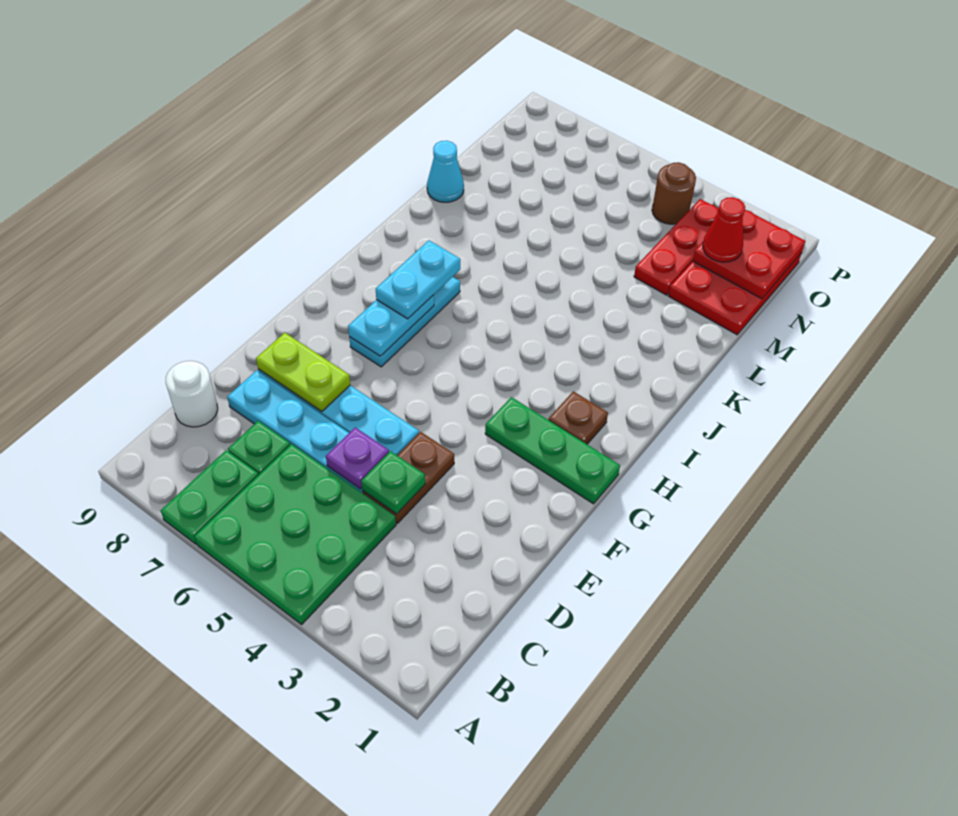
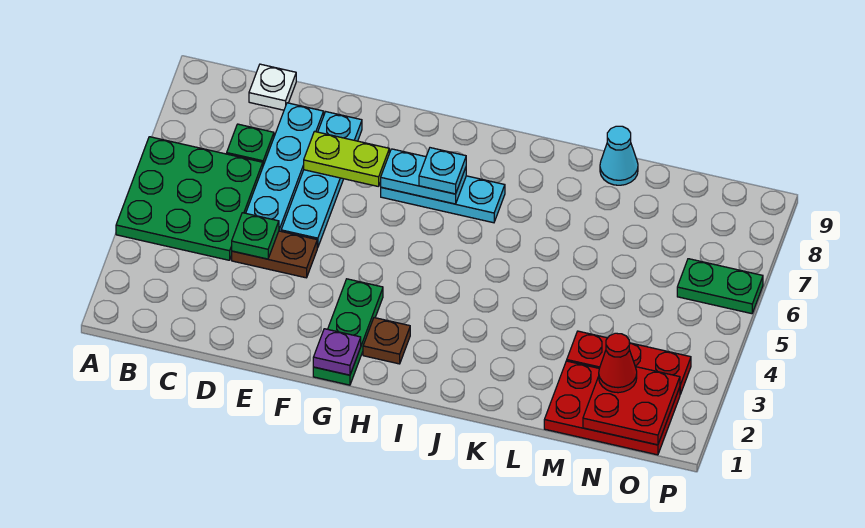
green 1x2 plate [161,450,258,544] -> green 1x2 plate moved to [677,259,763,314]
white 1x1 round brick [166,361,218,427] -> white 1x1 plate [249,64,296,110]
purple 1x1 plate [326,427,389,489] -> purple 1x1 plate moved to [313,329,361,375]
lime 1x2 plate [256,333,350,412] -> lime 1x2 plate turned to [304,132,389,187]
cyan 1x2 plate [376,240,460,319] -> cyan 1x1 plate [419,148,466,194]
brown 1x1 round brick [652,162,696,224] -> none

